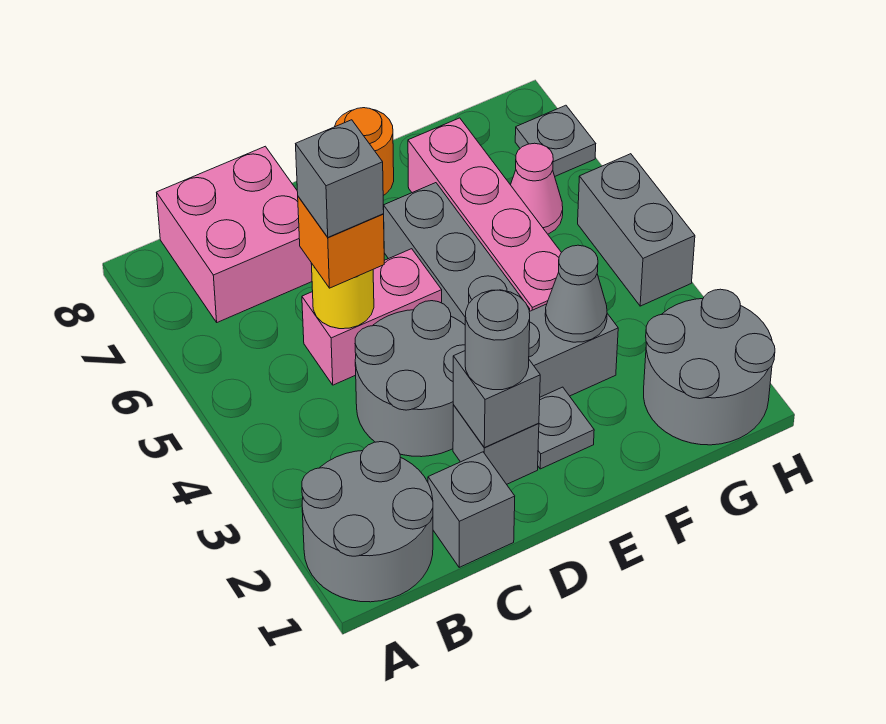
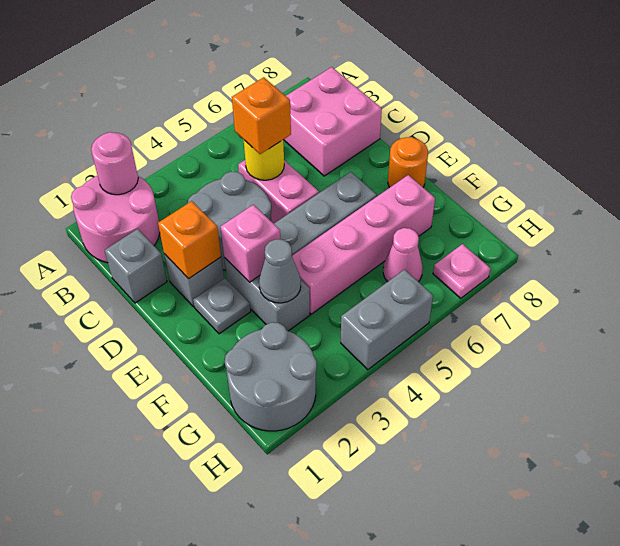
grey 2x2 round brick [302,442,433,602] -> pink 2x2 round brick [71,176,160,263]
none -> pink 1x1 round brick [91,132,138,195]
grey 1x1 brick [296,120,384,237] -> none
grey 1x1 brick [453,351,540,448] -> orange 1x1 brick [158,201,221,279]
grey 1x1 round brick [465,290,530,390] -> none
none -> pink 1x1 brick [220,205,280,282]
grey 1x1 plate [515,105,596,176] -> pink 1x1 plate [433,244,490,298]

